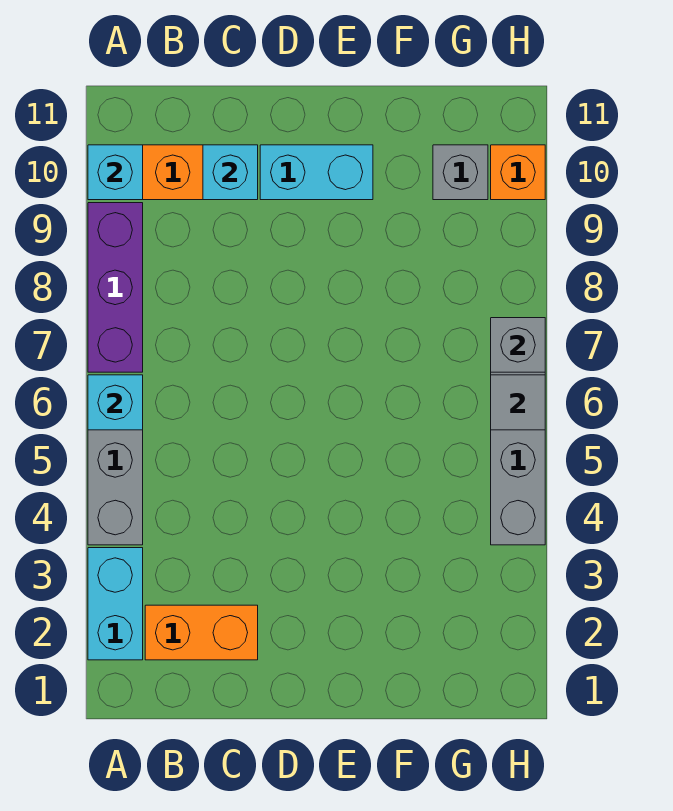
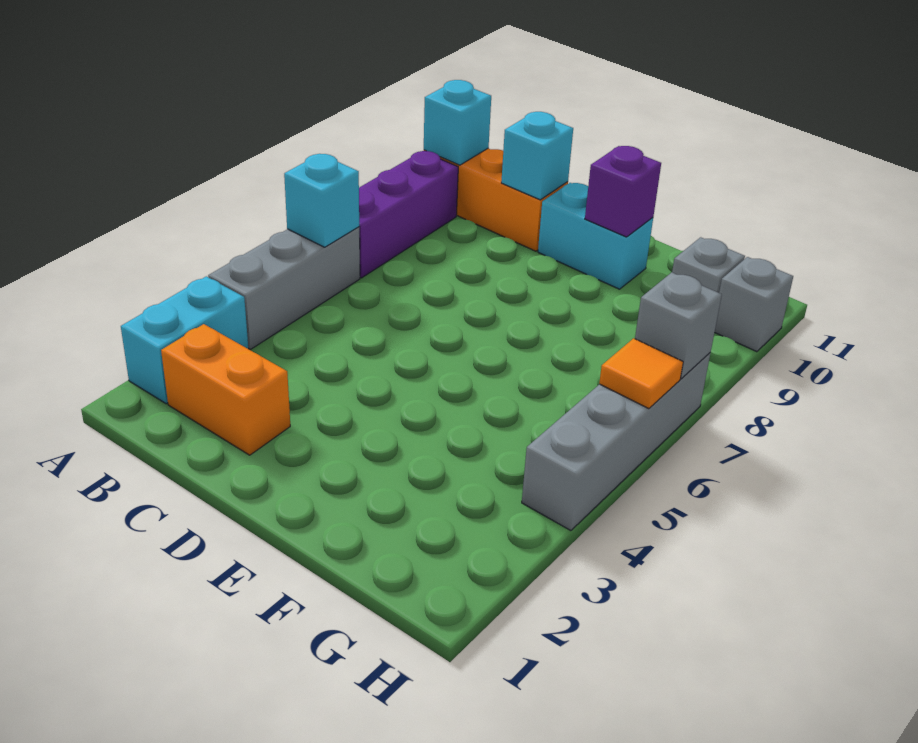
none -> purple 1x1 brick [585,146,661,237]
grey 1x1 tile [491,375,545,430] -> orange 1x1 tile [599,338,683,409]
orange 1x1 brick [491,145,545,200] -> grey 1x1 brick [715,257,793,352]

